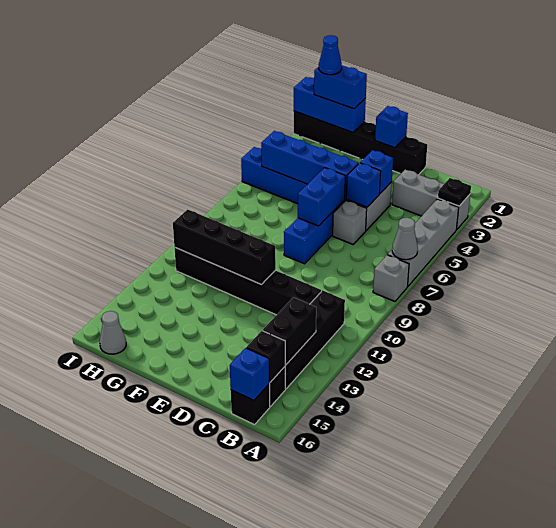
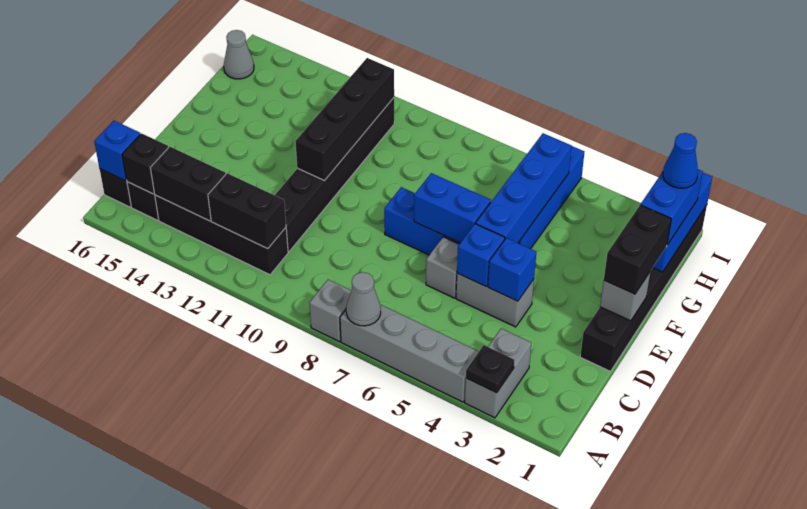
grey 1x3 brick [392,170,470,230] -> grey 1x2 brick [465,328,531,418]
none -> black 1x2 brick [208,173,286,249]
blue 1x1 brick [375,106,408,148] -> grey 1x1 brick [600,272,650,321]
none -> black 1x2 brick [604,205,671,294]

